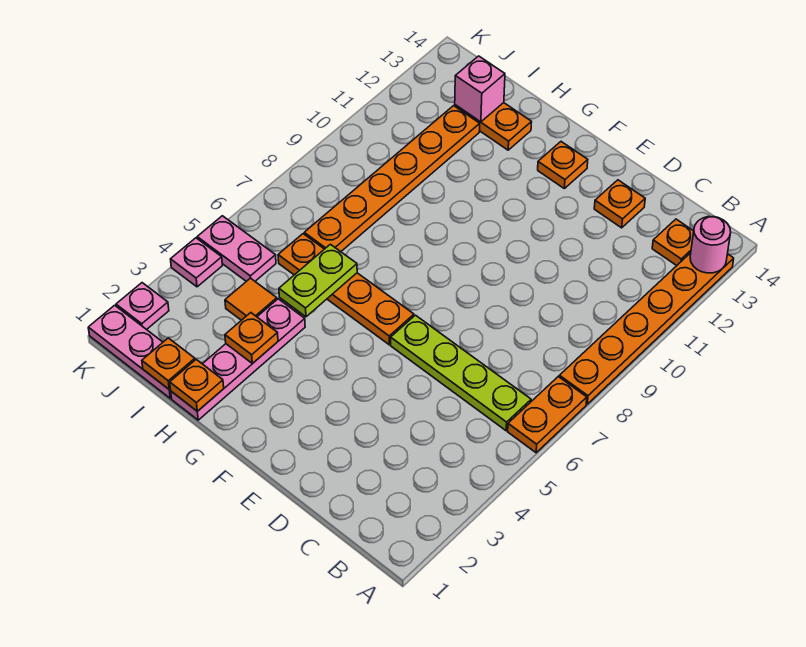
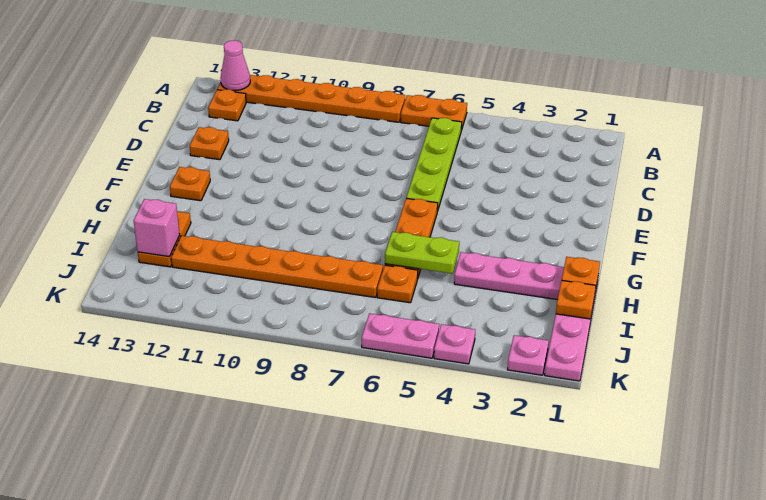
pink 1x1 round brick [690,217,731,273] -> pink 1x1 cone [220,40,250,91]
orange 1x1 plate [225,313,278,364] -> none
orange 1x1 tile [225,278,277,320] -> none
pink 1x2 plate [197,216,276,281] -> pink 1x2 plate turned to [362,313,439,358]

